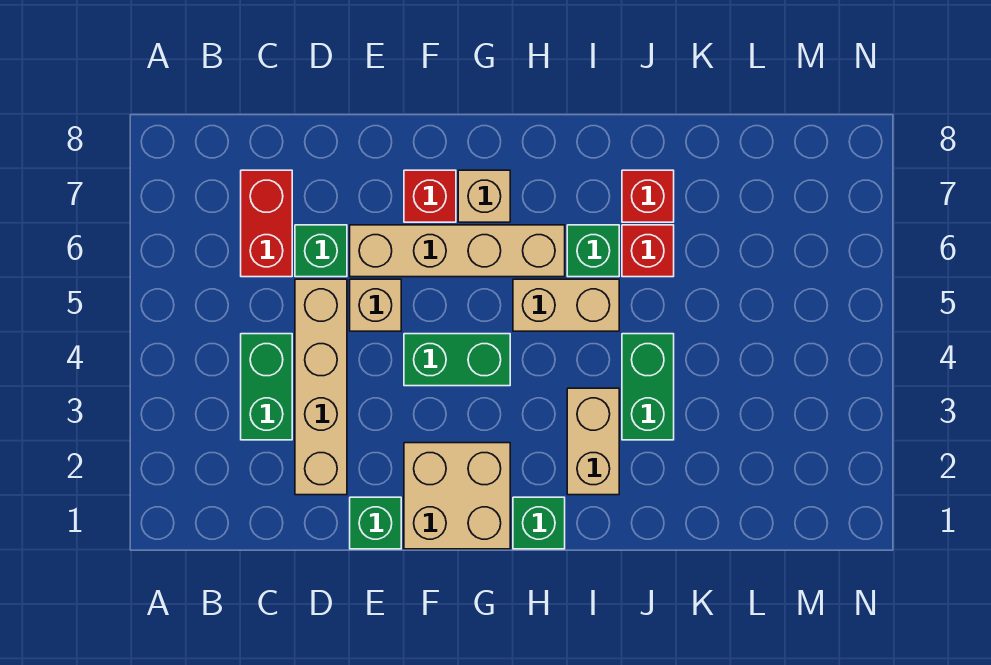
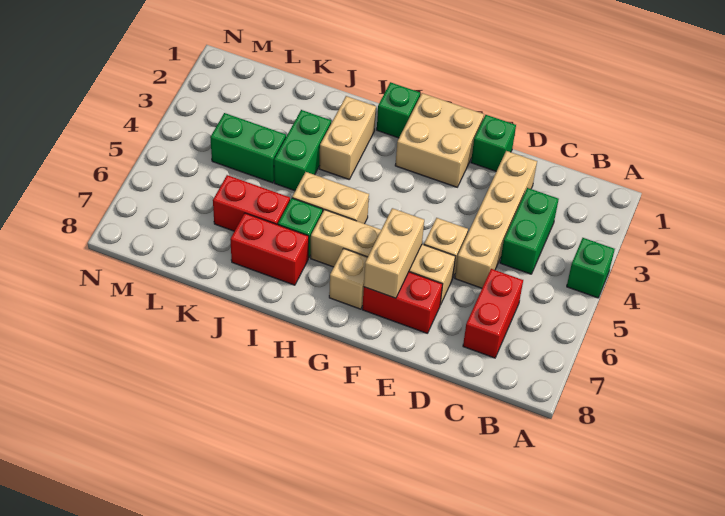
green 1x1 brick [295,225,347,277] -> green 1x1 brick moved to [567,238,615,298]
green 1x2 brick [404,334,510,386] -> green 1x2 brick moved to [210,113,286,183]
none -> tan 1x2 brick [364,208,424,298]
red 1x1 brick [404,170,456,222] -> red 1x2 brick [362,272,443,333]
red 1x1 brick [622,225,674,277] -> red 1x2 brick [213,175,290,231]
red 1x1 brick [622,170,674,222] -> red 1x2 brick [230,213,309,285]

